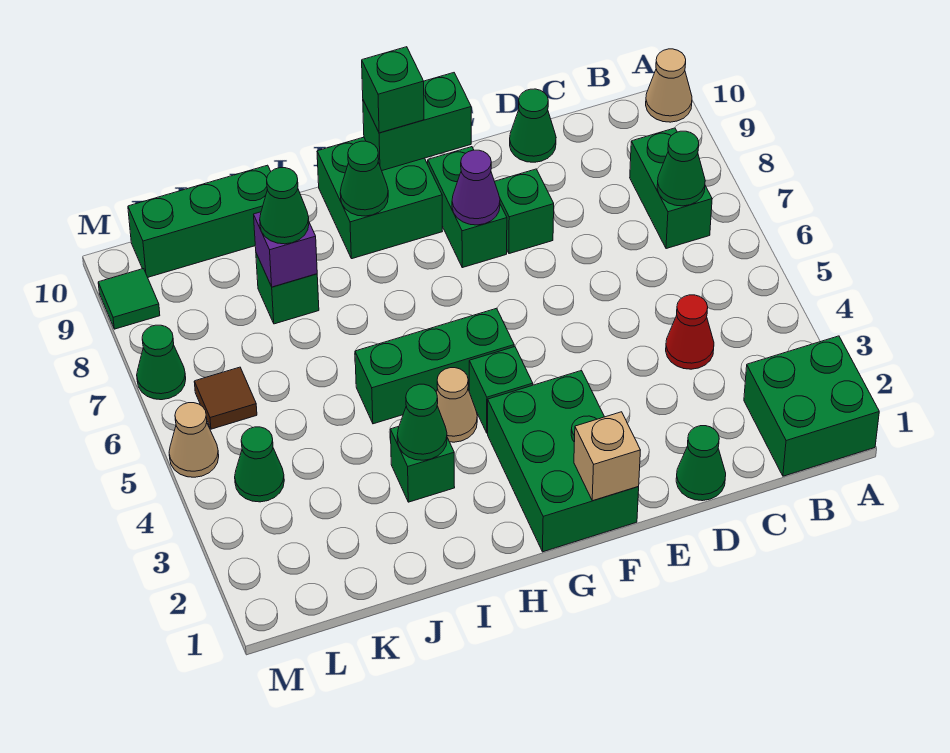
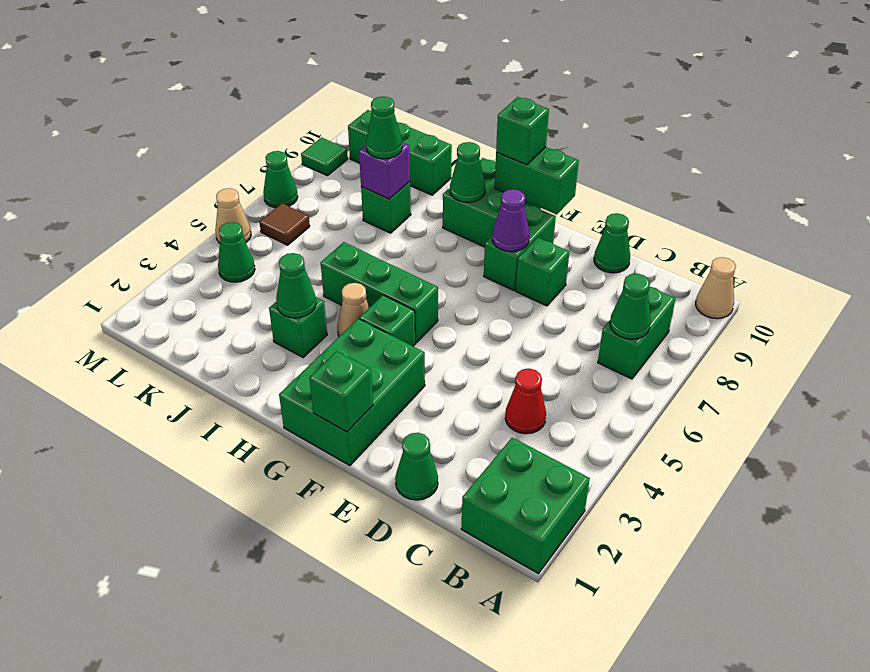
tan 1x1 brick [574,412,640,501] -> green 1x1 brick [309,351,373,432]

